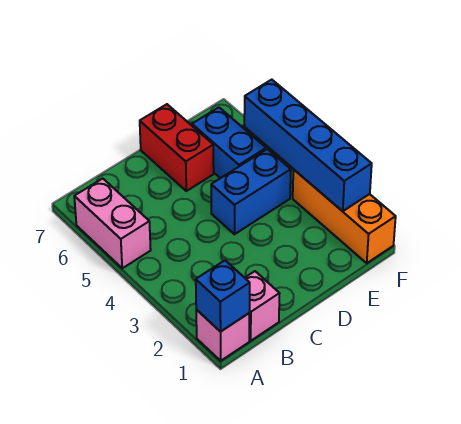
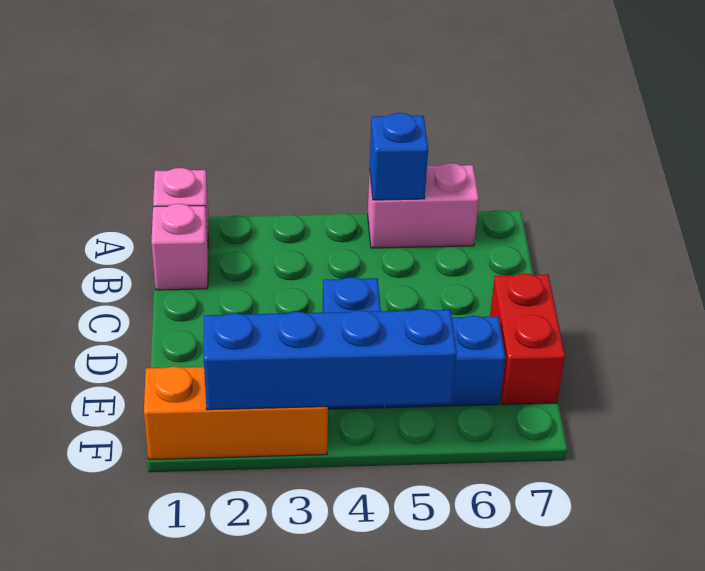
blue 1x1 brick [196,260,250,332] -> blue 1x1 brick moved to [370,113,428,200]
red 1x2 brick [140,104,214,191] -> red 1x2 brick turned to [490,273,565,405]

